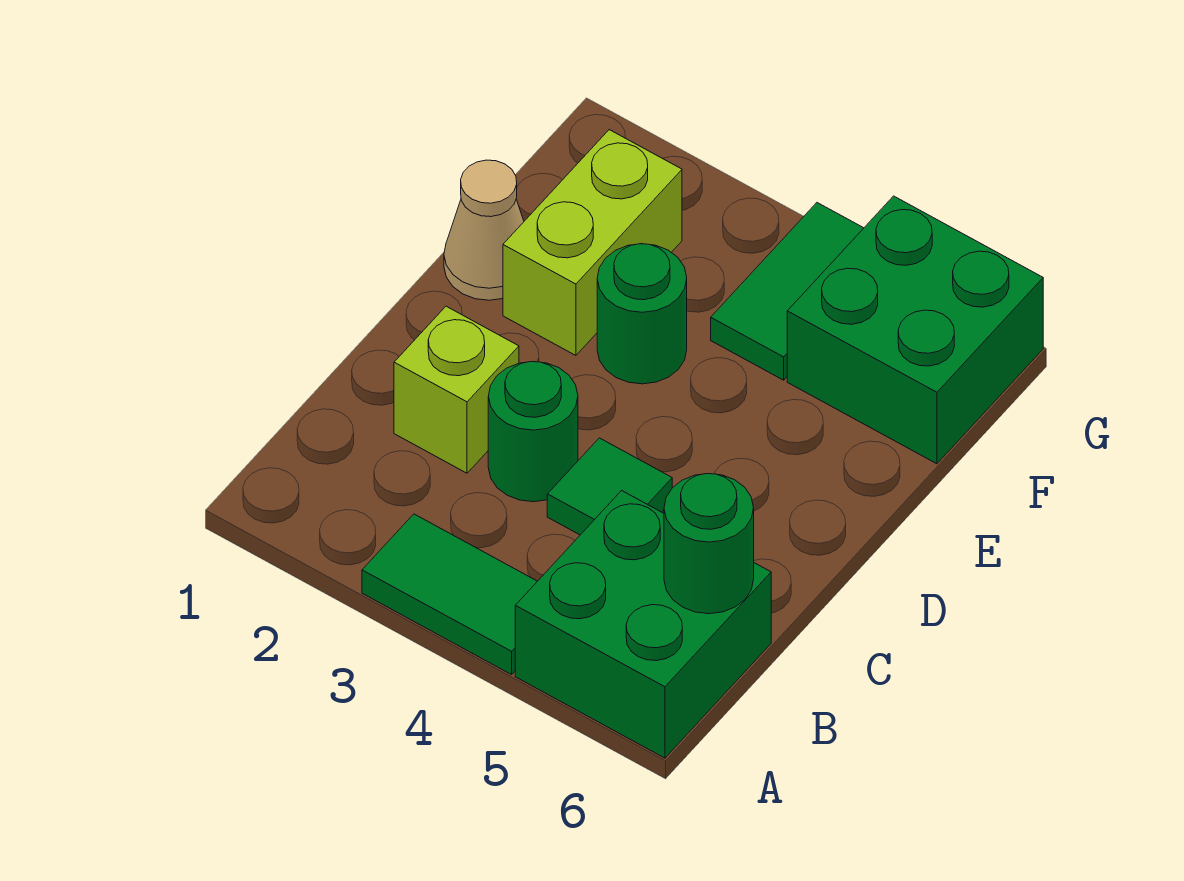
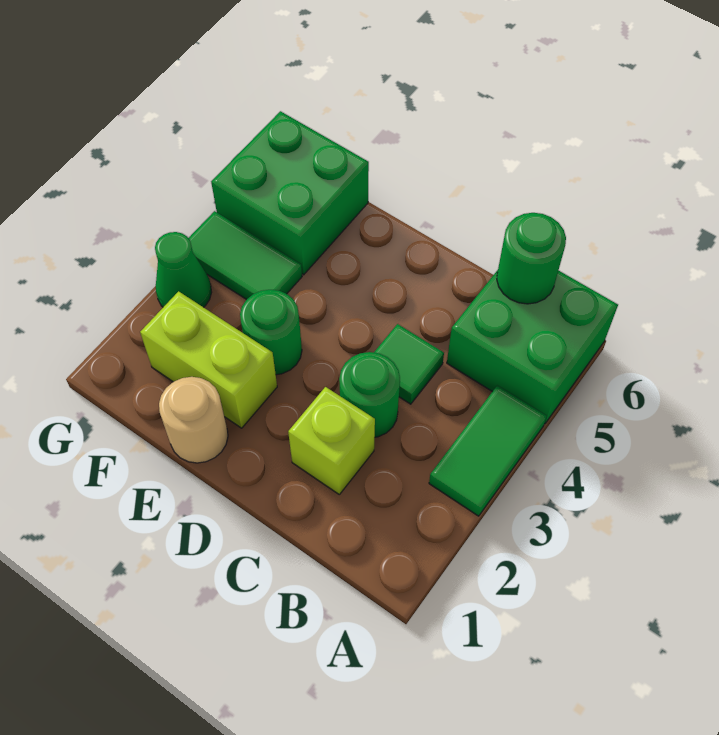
tan 1x1 cone [444,160,524,300] -> tan 1x1 round brick [159,377,228,463]
none -> green 1x1 cone [155,232,212,307]

